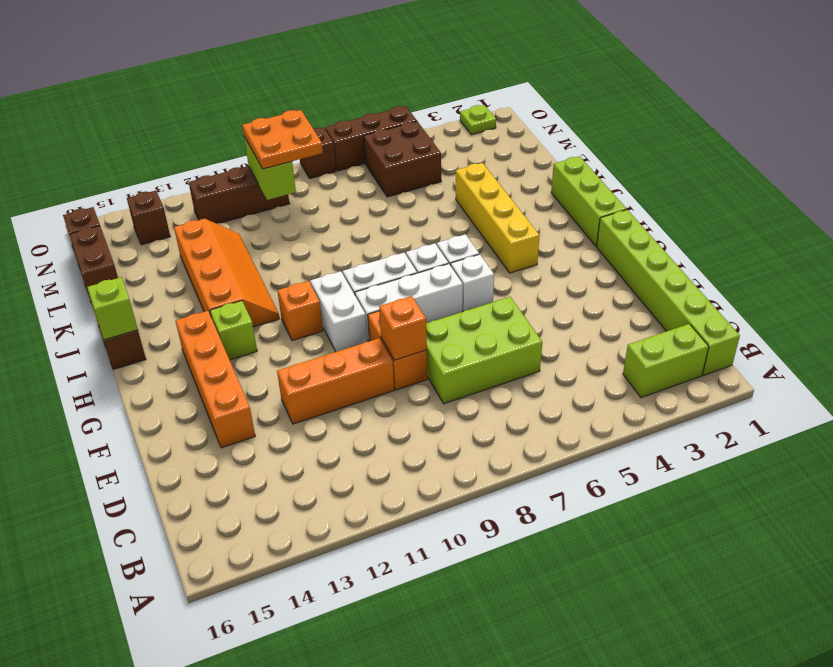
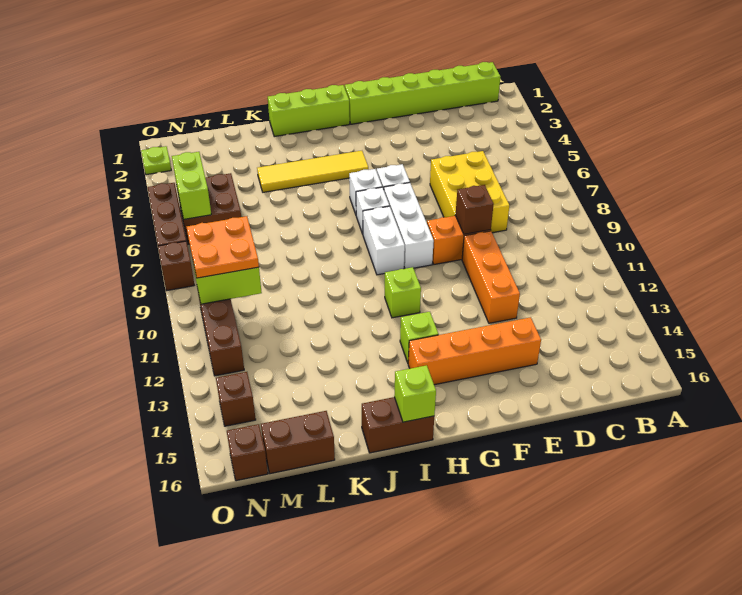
lime 1x2 brick [623,324,709,398] -> lime 1x2 brick moved to [172,152,211,219]
lime 2x3 brick [426,297,542,404] -> yellow 2x3 brick [430,151,510,233]
orange 1x1 brick [379,296,427,360] -> brown 1x1 brick [455,185,494,234]
white 1x2 brick [310,271,367,352] -> none
yellow 1x4 brick [456,163,540,273] -> yellow 1x4 tile [257,151,368,192]
orange 1x1 brick [277,281,323,341] -> lime 1x1 brick [385,267,421,318]
orange 2x4 slope [174,219,279,327] -> none

